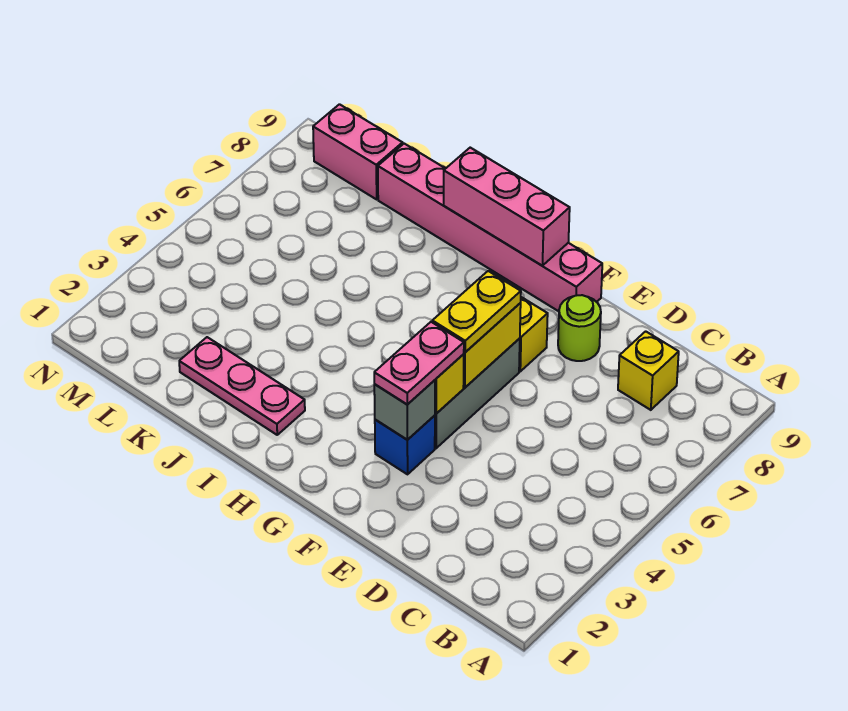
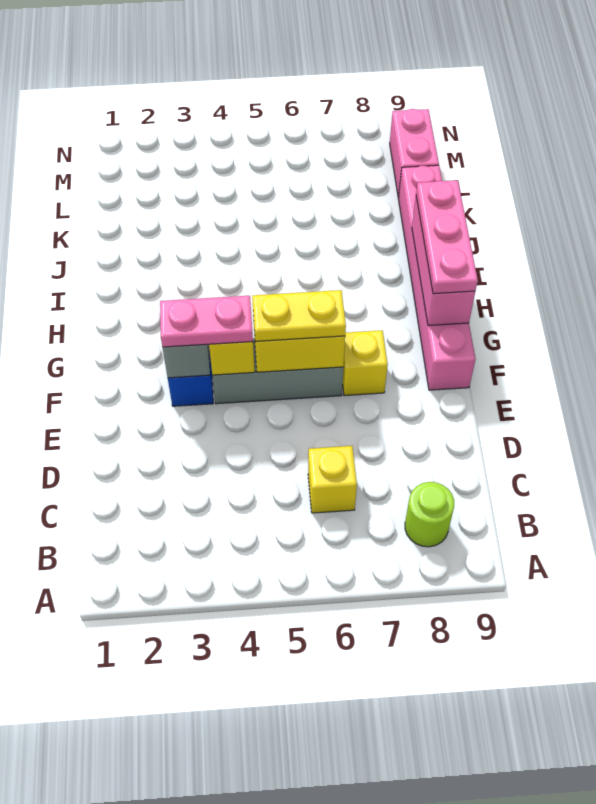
yellow 1x1 brick [618,331,679,410] -> yellow 1x1 brick moved to [308,446,357,513]
lime 1x1 round brick [558,295,601,361] -> lime 1x1 round brick moved to [405,482,454,547]
pink 1x3 plate [179,337,305,435] -> pink 1x3 plate moved to [416,180,478,294]

